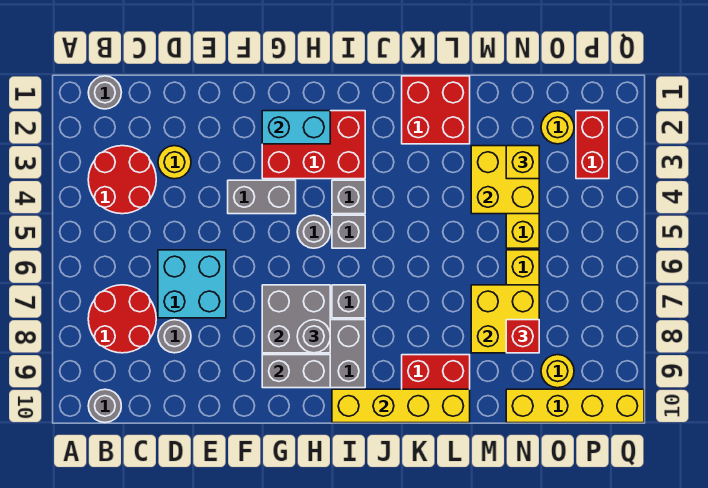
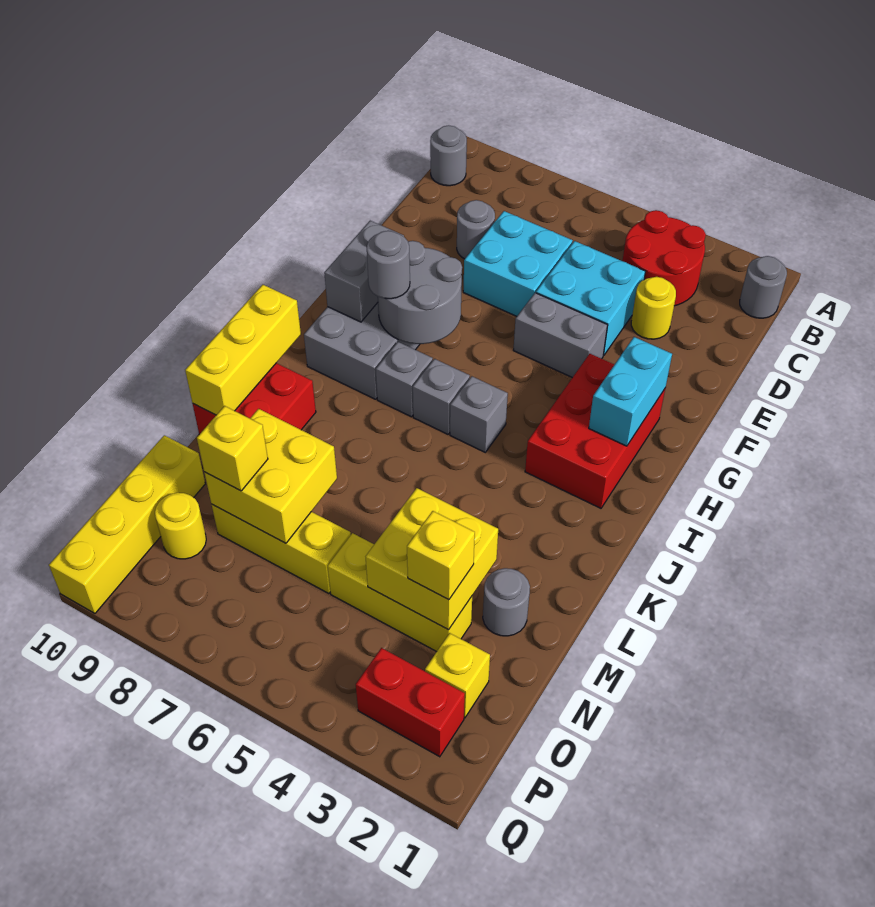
red 2x2 round brick [88,285,156,353] -> none
none -> cyan 2x2 brick [536,241,645,355]
grey 1x2 brick [228,180,296,214] -> grey 1x2 brick turned to [513,293,608,378]
grey 2x2 brick [262,285,330,353] -> grey 2x2 round brick [378,241,462,344]
grey 1x1 round brick [297,215,330,248] -> grey 1x1 round brick moved to [483,568,530,636]
grey 1x1 brick [332,180,365,214] -> grey 1x1 brick moved to [413,359,470,434]
yellow 1x4 brick [332,389,470,423] -> yellow 1x3 brick [185,285,301,415]
red 2x2 brick [402,76,470,144] -> none
red 1x1 brick [506,320,539,353] -> yellow 1x1 brick [197,406,268,491]
yellow 1x1 round brick [541,111,574,144] -> yellow 1x1 brick [425,633,490,717]

